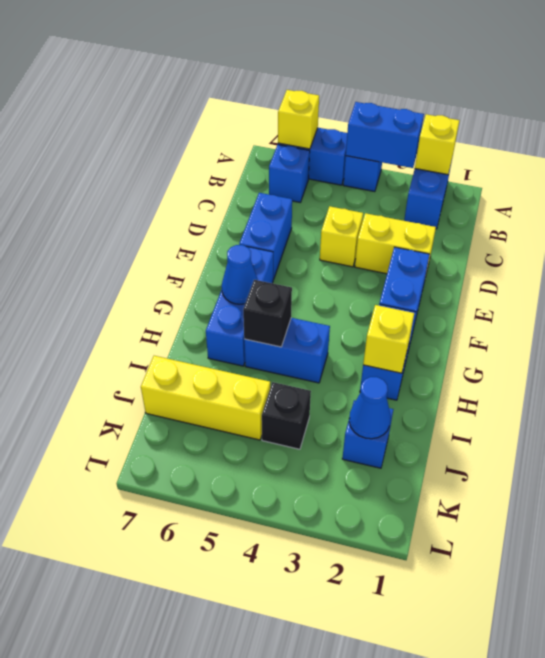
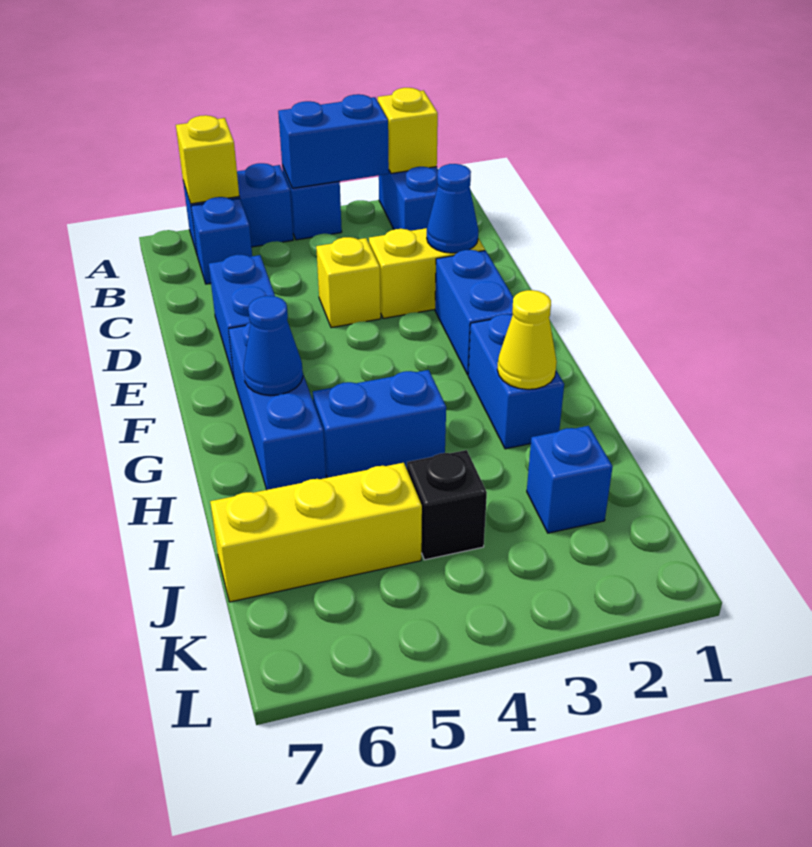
yellow 1x1 brick [363,305,414,373] -> yellow 1x1 cone [497,290,557,389]
black 1x1 brick [243,280,292,347] -> none
blue 1x1 cone [349,377,391,439] -> blue 1x1 cone moved to [427,164,478,253]

